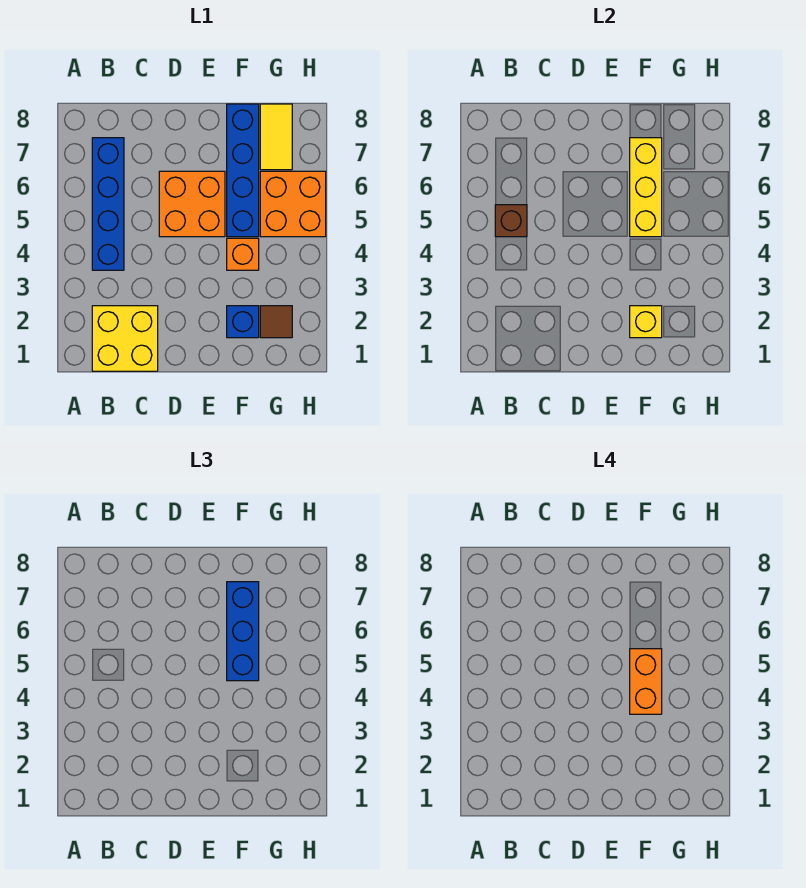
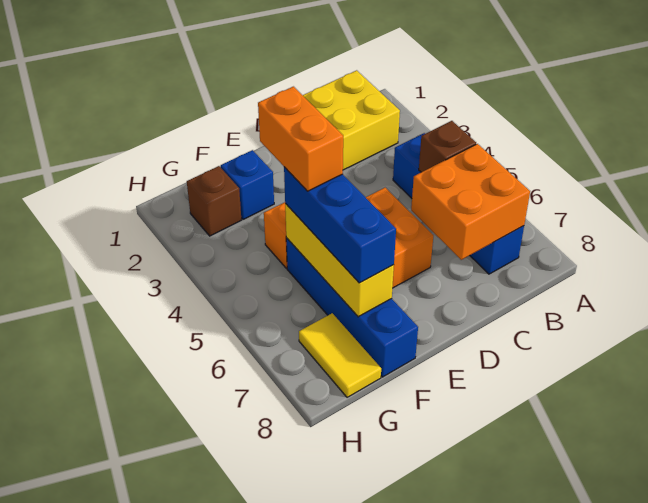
yellow 1x1 brick [630,306,662,338] -> none
brown 1x1 tile [260,306,292,338] -> brown 1x1 brick [187,166,241,236]
orange 2x2 brick [260,171,326,237] -> orange 2x2 brick moved to [411,144,530,260]

